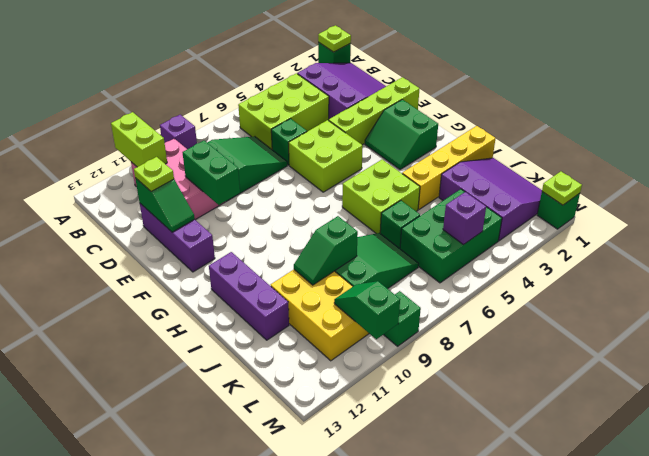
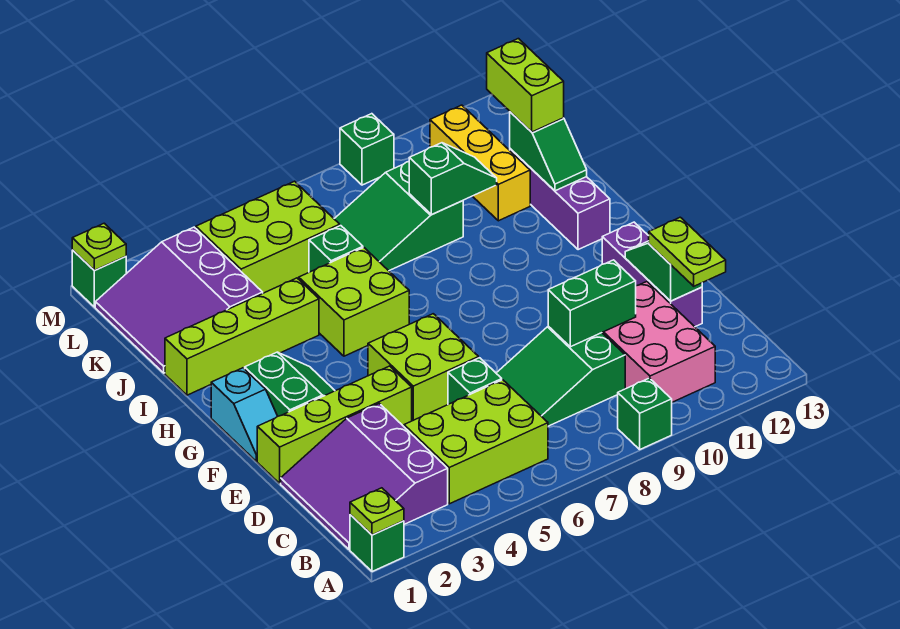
purple 1x1 brick [160,115,197,149] -> green 1x1 brick [618,378,672,449]
lime 1x2 brick [111,112,167,167] -> lime 1x2 brick moved to [487,39,564,132]
green 1x2 brick [182,141,240,205] -> green 1x2 brick turned to [548,260,636,347]
lime 1x1 plate [134,157,174,192] -> lime 1x2 plate [649,217,726,286]
none -> cyan 1x2 slope [211,368,277,461]
yellow 1x4 brick [402,126,496,209] -> lime 1x4 brick [165,278,319,395]
yellow 2x3 brick [271,270,369,361] -> yellow 1x3 brick [430,105,530,221]
green 2x3 brick [400,189,502,283] -> lime 2x3 brick [196,181,340,293]
purple 1x1 brick [443,192,486,245] -> none
green 1x2 slope [334,281,400,339] -> green 1x2 slope moved to [510,112,587,191]

